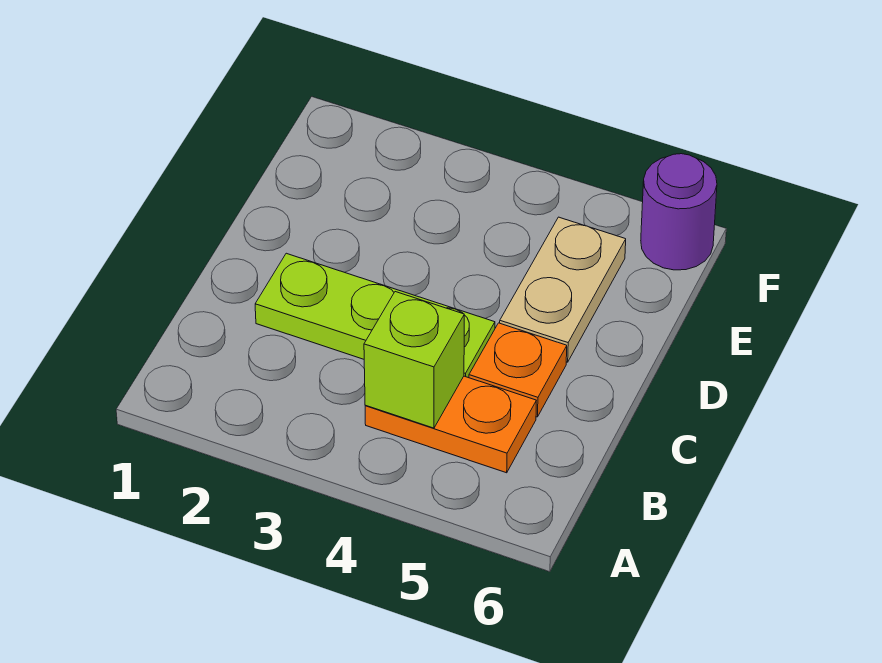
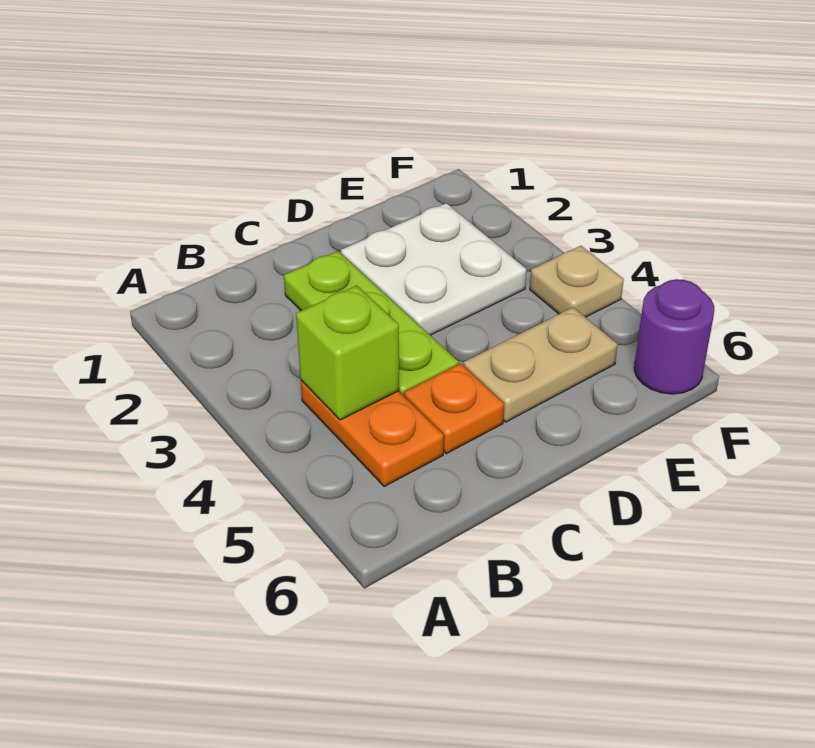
none -> white 2x2 plate [341,203,527,335]
none -> tan 1x1 plate [530,246,624,317]

